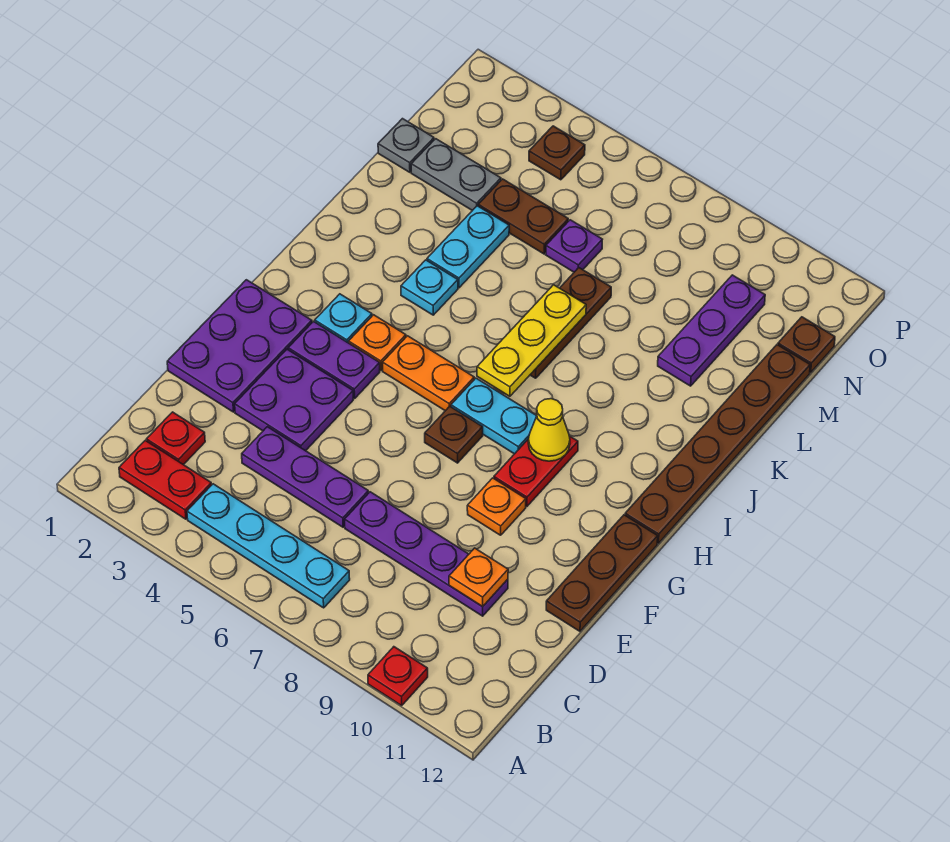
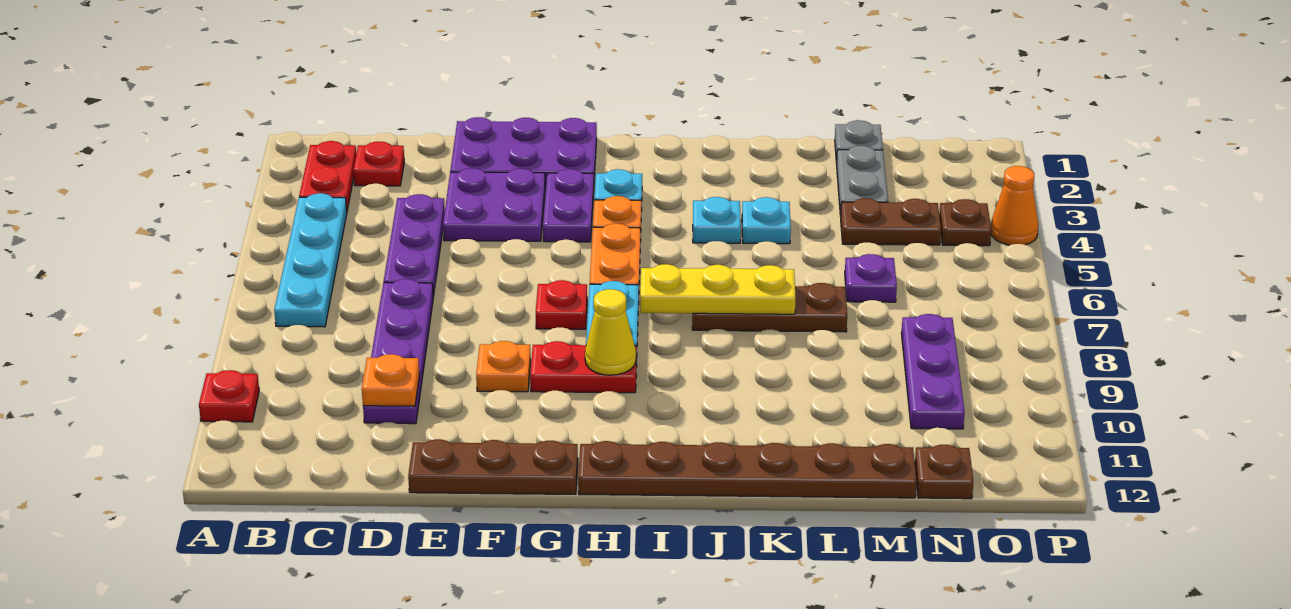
brown 1x1 plate [425,406,483,463] -> red 1x1 plate [536,280,587,329]
cyan 1x2 plate [427,206,509,288] -> cyan 1x1 plate [742,197,791,244]
purple 1x3 plate [658,275,765,386] -> purple 1x3 plate turned to [901,314,965,429]
brown 1x2 plate [478,179,568,254] -> brown 1x2 plate turned to [840,198,941,245]
none -> orange 1x1 cone [991,166,1038,245]

